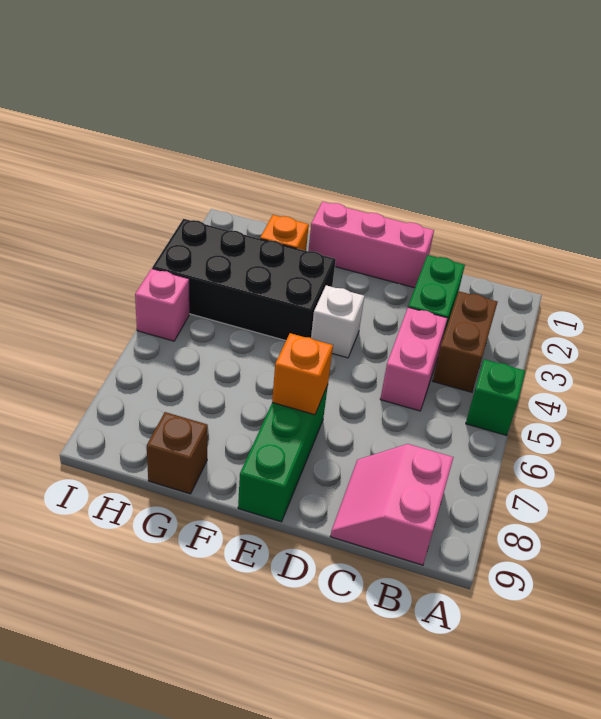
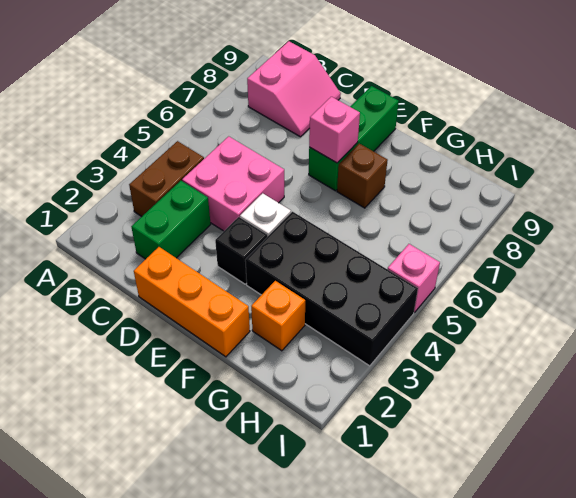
green 1x1 brick [466,359,525,436] -> none
pink 1x2 brick [380,307,448,411] -> pink 2x2 brick [182,136,284,231]
pink 1x3 brick [308,202,434,288] -> orange 1x3 brick [134,247,250,357]
none -> black 1x1 brick [215,217,267,284]
orange 1x1 brick [272,333,333,415] -> pink 1x1 brick [309,97,360,163]
brown 1x1 brick [147,412,208,494] -> brown 1x1 brick moved to [337,144,388,208]

